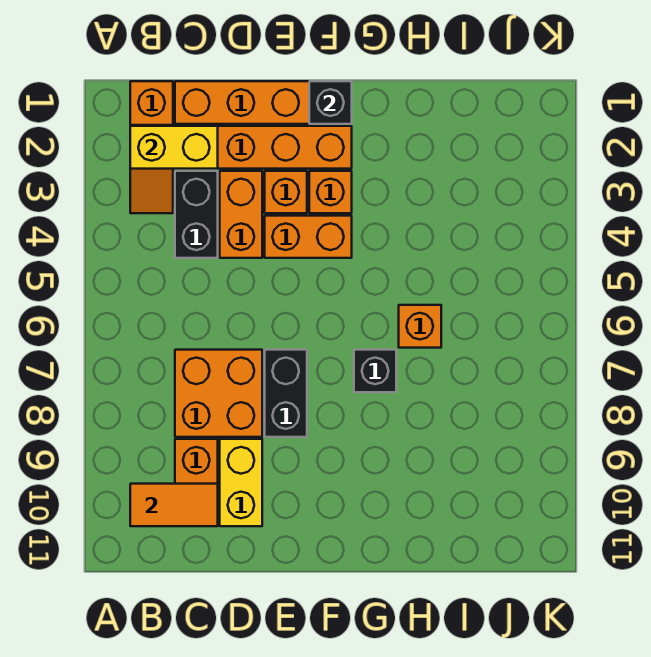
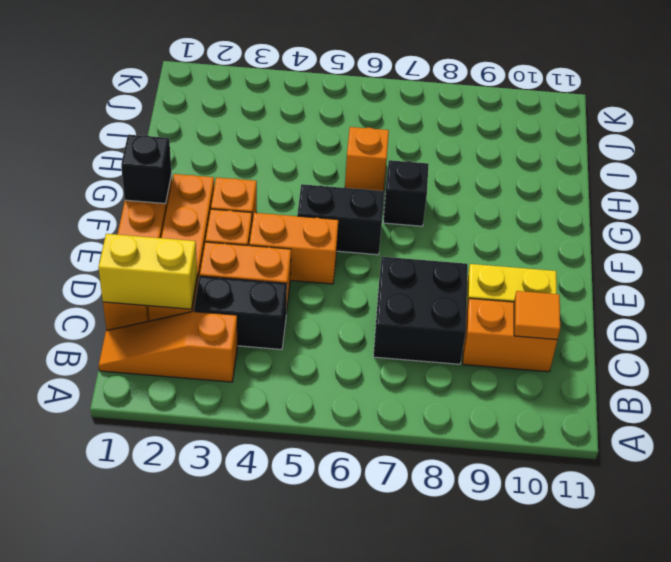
orange 1x3 slope [130,81,173,213] -> orange 1x3 slope turned to [99,311,238,382]
yellow 1x2 brick [130,126,218,169] -> yellow 1x2 brick turned to [98,234,197,309]
orange 1x2 tile [130,484,218,526] -> orange 1x1 tile [514,291,560,340]
orange 2x2 brick [175,350,262,437] -> black 2x2 brick [373,257,468,364]
orange 1x2 brick [265,216,352,258] -> orange 1x2 brick turned to [249,213,338,284]
black 1x2 brick [265,350,307,437] -> black 1x2 brick moved to [297,184,384,255]

